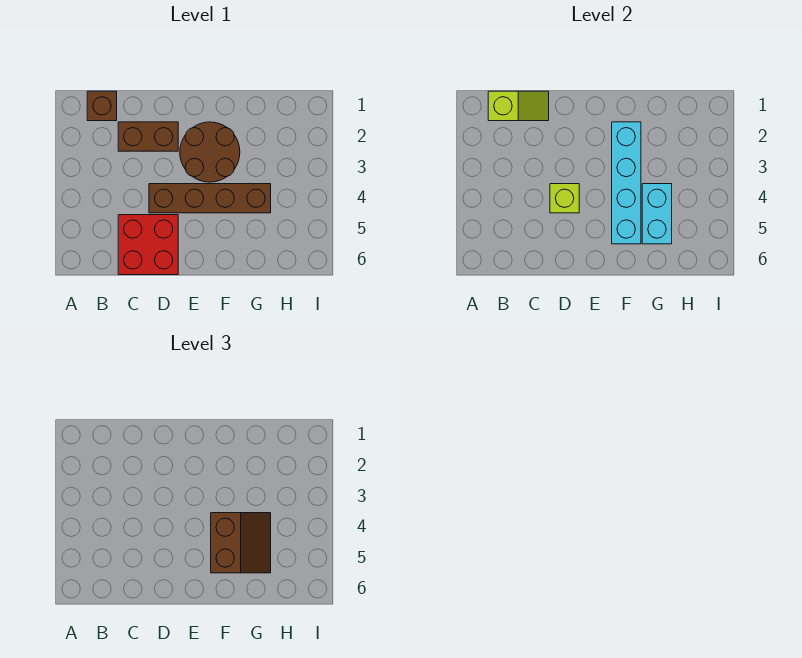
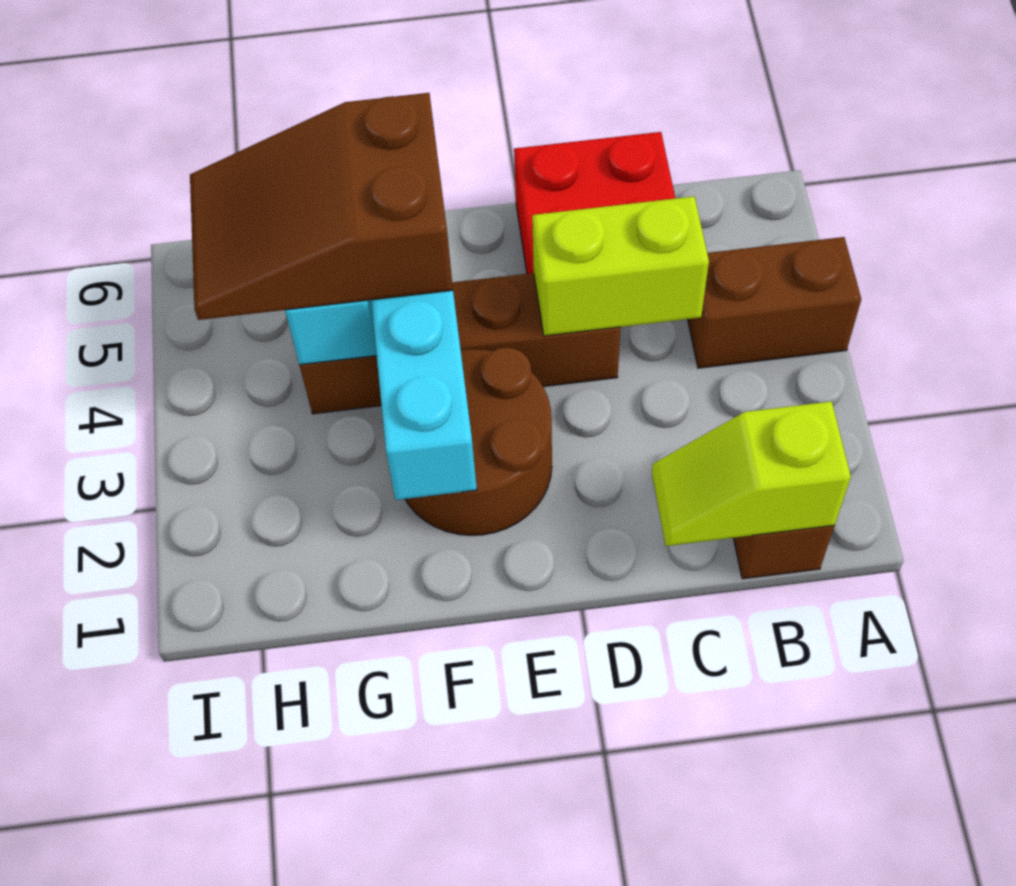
brown 1x2 brick [118,122,178,151] -> brown 1x2 brick moved to [688,237,861,368]
lime 1x1 brick [550,184,579,213] -> lime 1x2 brick [532,196,709,336]
brown 2x2 slope [211,513,271,573] -> brown 2x3 slope [190,93,453,320]

